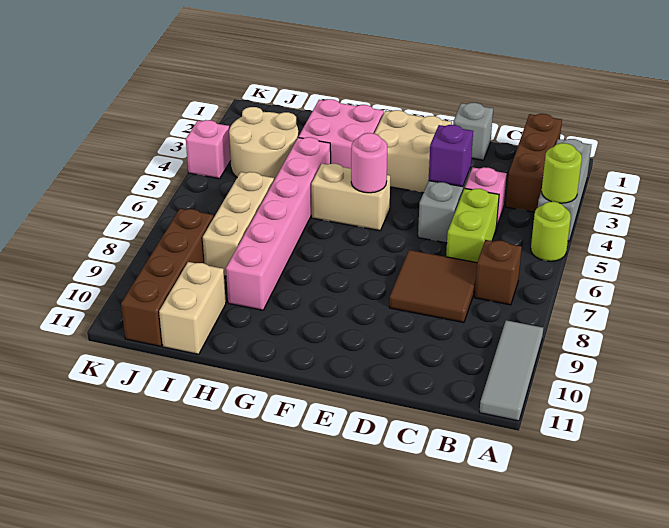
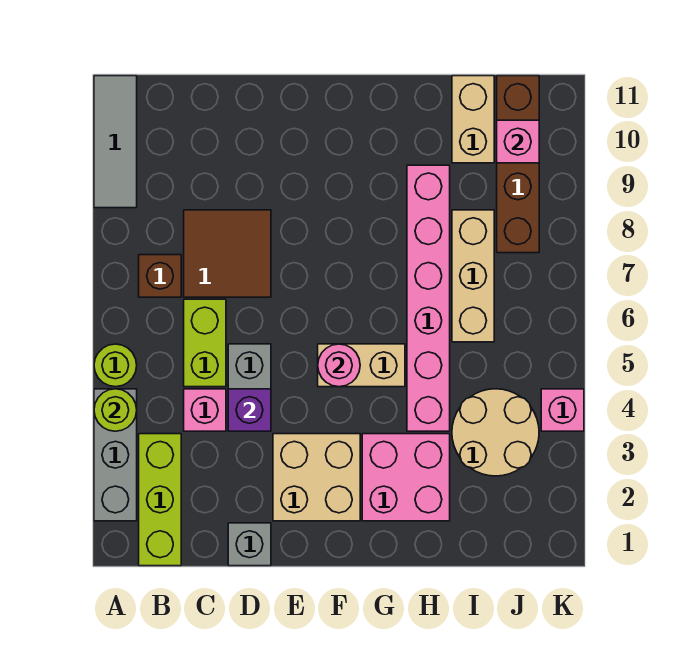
brown 1x3 brick [506,114,562,212] -> lime 1x3 brick [139,434,181,566]
none -> pink 1x1 brick [497,120,539,163]

